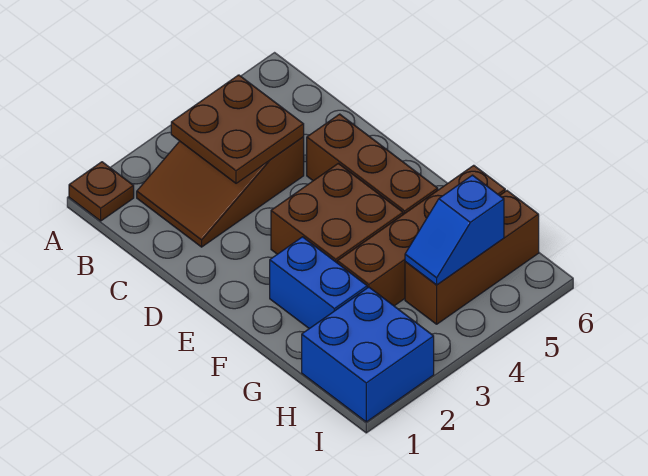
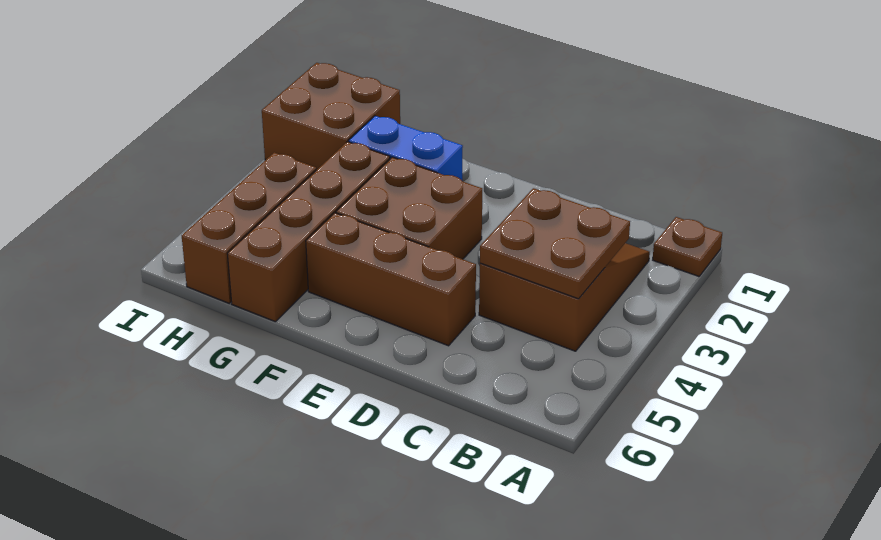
blue 2x2 brick [302,287,434,422] -> brown 2x2 brick [262,63,400,170]
blue 1x2 slope [405,175,504,285] -> none

